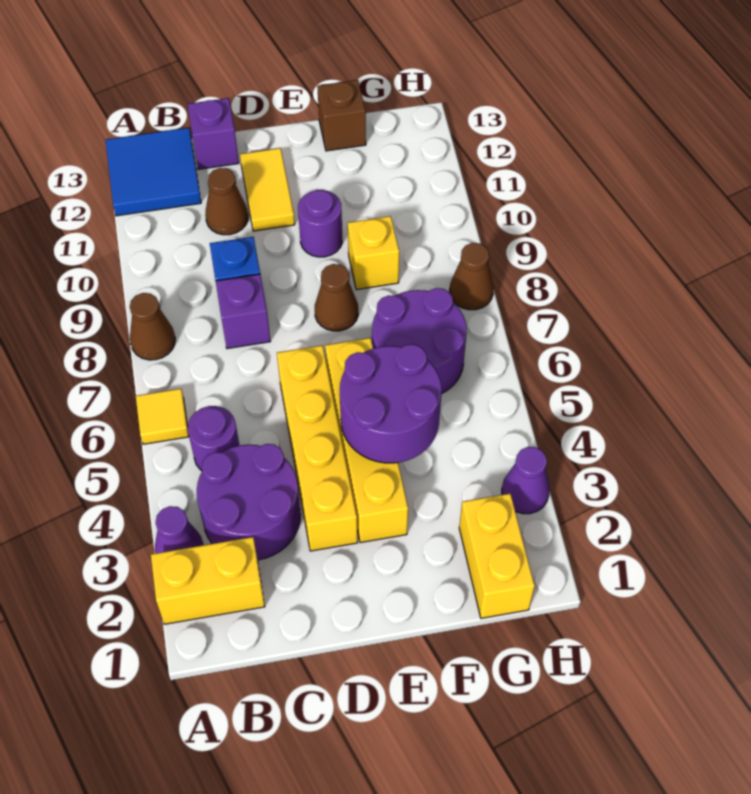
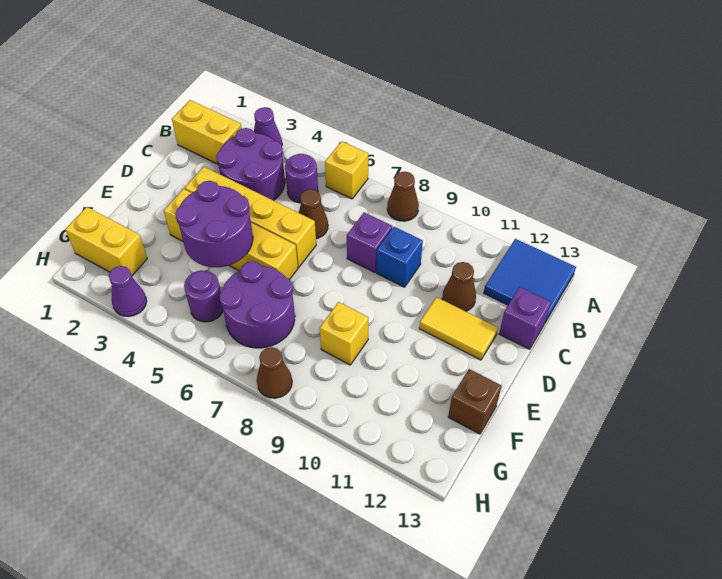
yellow 1x2 brick [151,537,265,624] -> yellow 1x2 brick turned to [172,100,242,164]
yellow 1x1 tile [136,389,189,444] -> yellow 1x1 brick [325,141,368,199]
brown 1x1 cone [315,264,358,331] -> brown 1x1 cone moved to [299,189,328,239]
purple 1x1 round brick [298,190,342,257] -> purple 1x1 round brick moved to [184,271,223,322]

